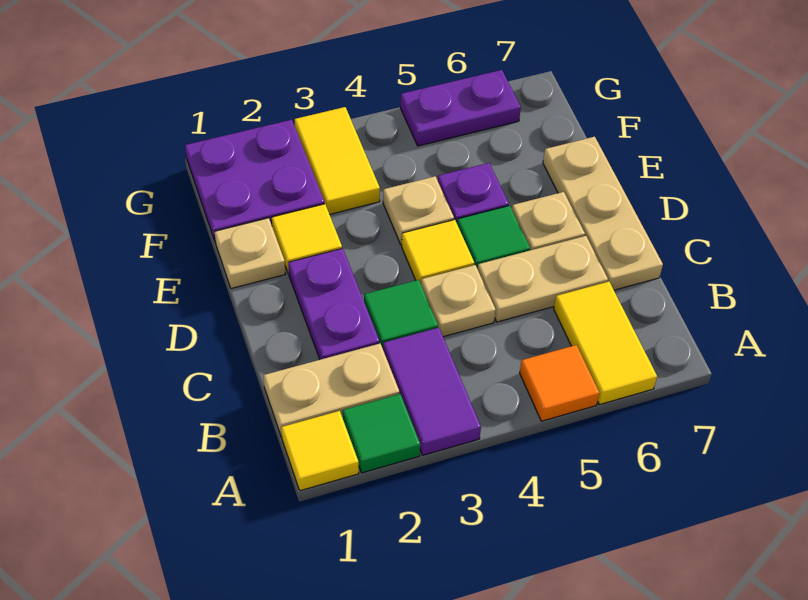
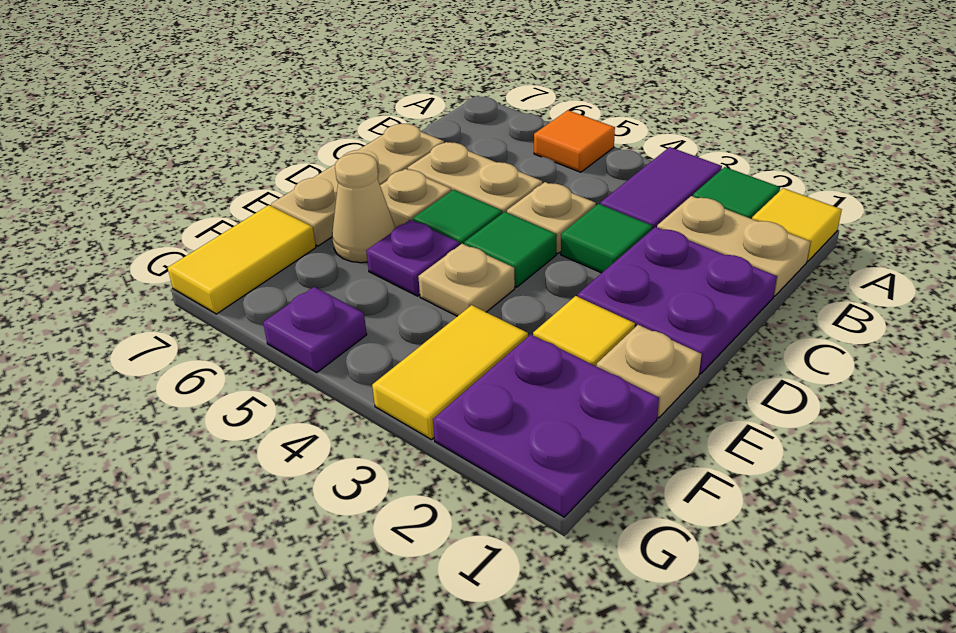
yellow 1x2 tile [554,282,657,405] -> yellow 1x2 tile moved to [168,205,316,314]
purple 1x2 plate [288,248,380,360] -> purple 2x2 plate [578,227,777,374]
yellow 1x1 tile [402,220,474,284] -> green 1x1 tile [464,212,557,287]
none -> tan 1x1 cone [332,153,395,263]
purple 1x2 plate [401,70,521,146] -> purple 1x1 plate [263,287,367,372]

